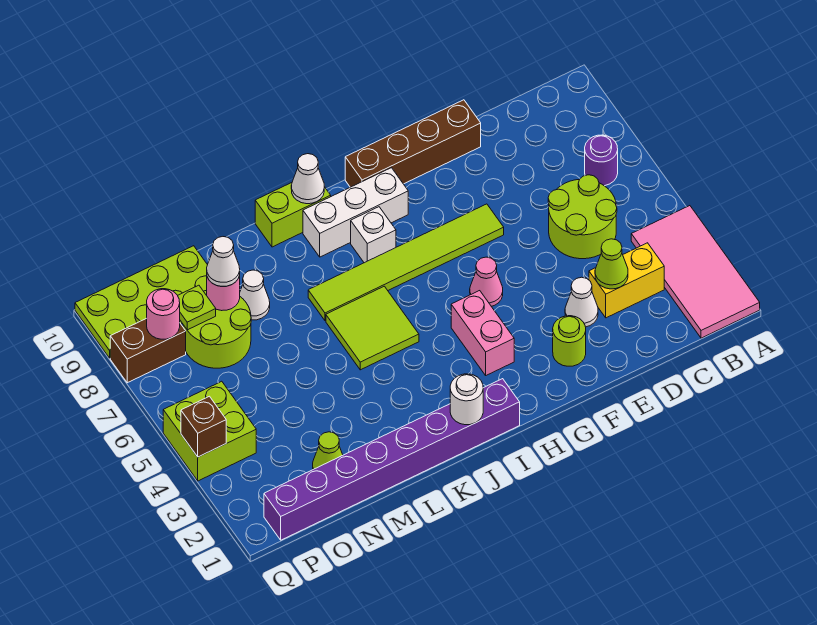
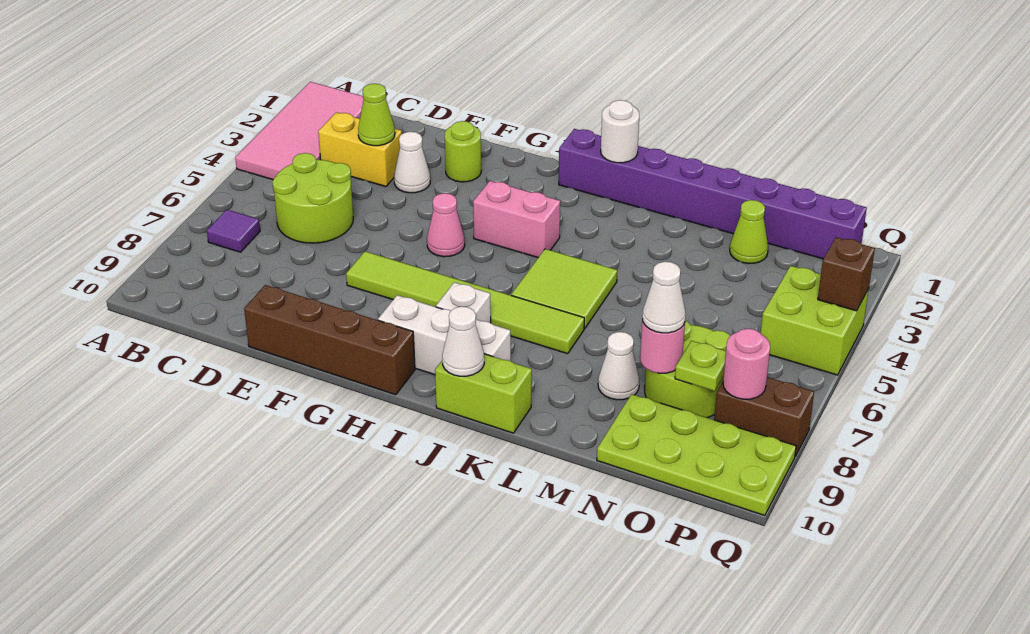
purple 1x1 round brick [585,135,618,186] -> purple 1x1 tile [207,210,260,252]
pink 1x2 brick [451,291,514,375] -> pink 1x2 brick turned to [473,181,560,257]

